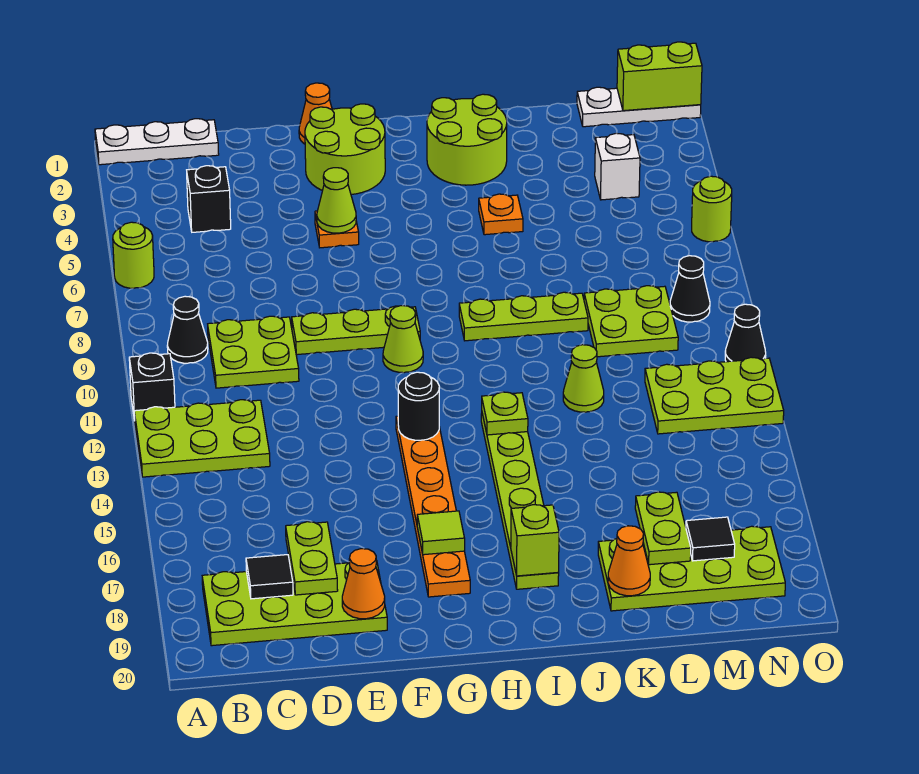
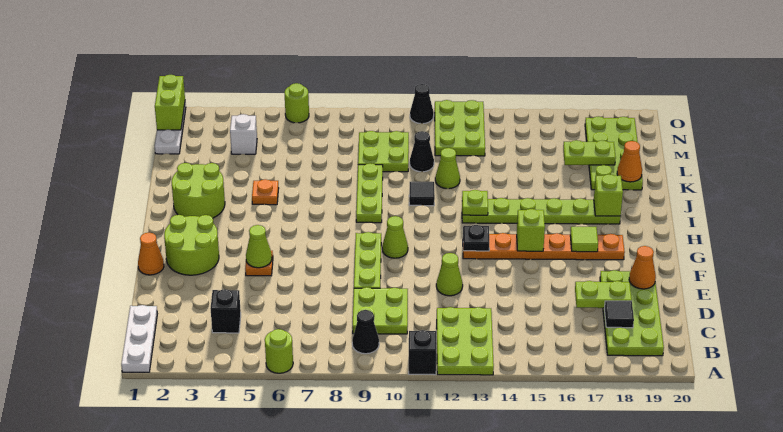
none -> lime 1x1 cone [436,253,463,296]
black 1x1 round brick [398,372,439,440] -> black 1x1 plate [463,225,489,251]
none -> lime 1x1 brick [517,209,545,251]
black 1x1 tile [686,517,735,561] -> black 1x1 tile moved to [409,182,435,206]
black 1x1 cone [670,256,710,322] -> black 1x1 cone moved to [410,131,434,172]

